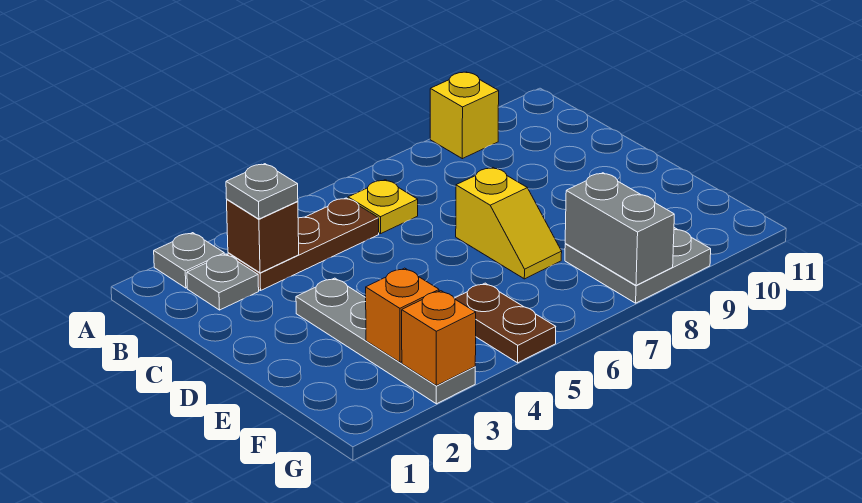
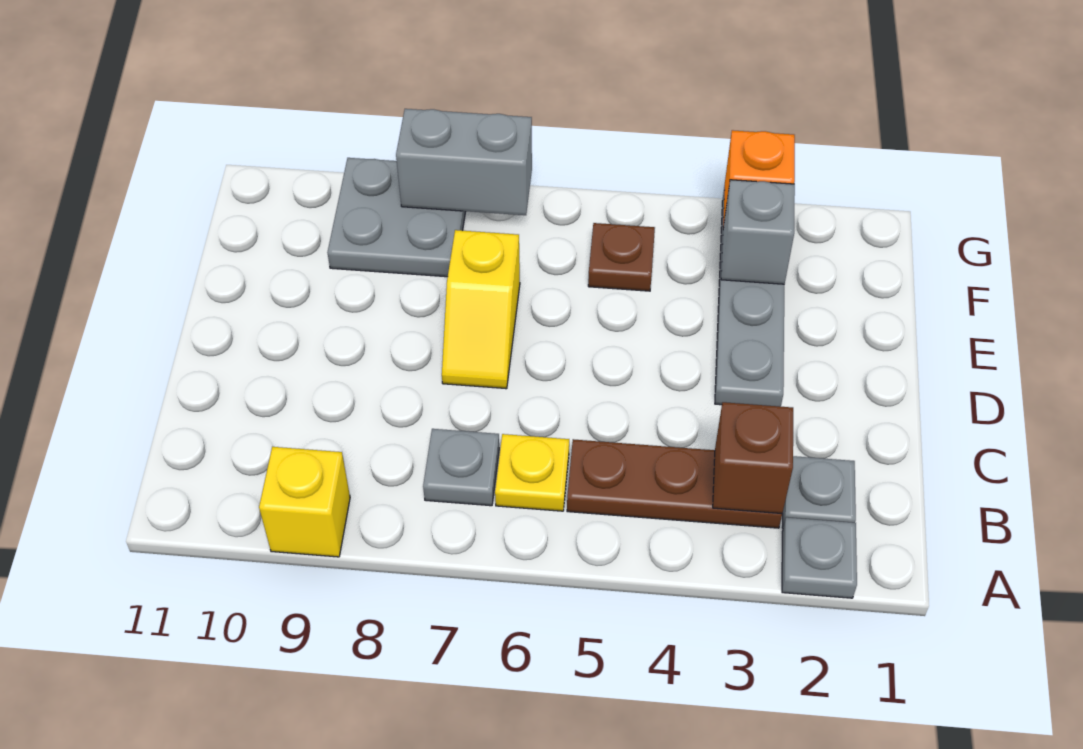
grey 1x1 plate [226,164,298,219] -> grey 1x1 plate moved to [423,429,499,506]
yellow 1x2 slope [456,168,562,279] -> yellow 1x2 slope turned to [442,230,520,389]
orange 1x1 brick [366,268,439,362] -> grey 1x1 brick [721,180,795,284]
brown 1x2 plate [454,283,556,363] -> brown 1x1 plate [588,223,655,291]
grey 1x2 brick [565,173,674,285] -> grey 1x2 brick turned to [396,109,532,215]

